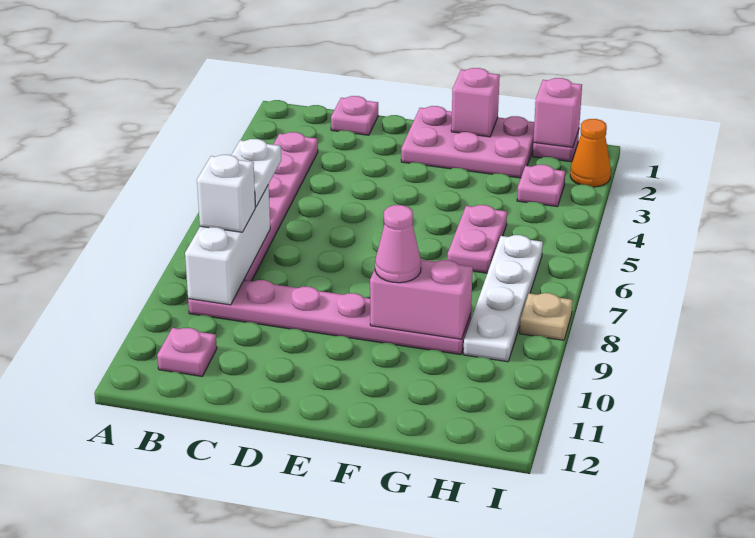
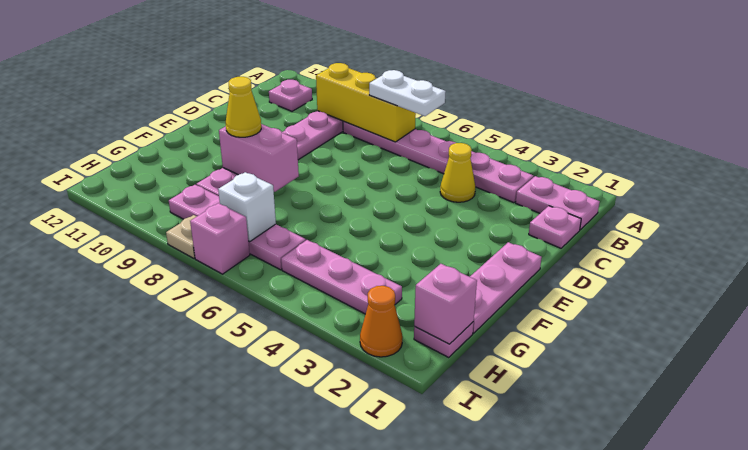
white 1x3 brick [185,185,270,305] -> yellow 1x3 brick [316,63,416,142]
white 1x1 brick [197,155,255,232] -> white 1x1 brick moved to [218,172,276,242]
none -> yellow 1x1 cone [440,143,475,202]
pink 2x3 plate [401,106,534,178] -> pink 1x3 plate [470,242,542,333]
pink 1x1 brick [451,68,500,137] -> pink 1x1 brick moved to [190,203,250,274]
pink 1x2 brick [370,260,473,339] -> pink 1x2 brick turned to [219,124,299,192]
pink 1x1 cone [375,205,421,283] -> yellow 1x1 cone [226,77,261,137]
pink 1x2 plate [447,205,507,273] -> pink 1x2 plate moved to [516,176,600,230]
pink 1x1 plate [517,165,565,207] -> pink 1x3 plate [281,240,402,314]
white 1x4 plate [463,235,543,362] -> pink 1x4 plate [169,185,306,270]

